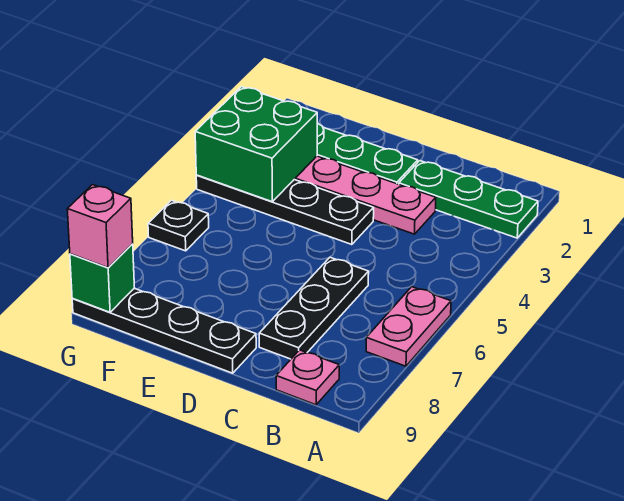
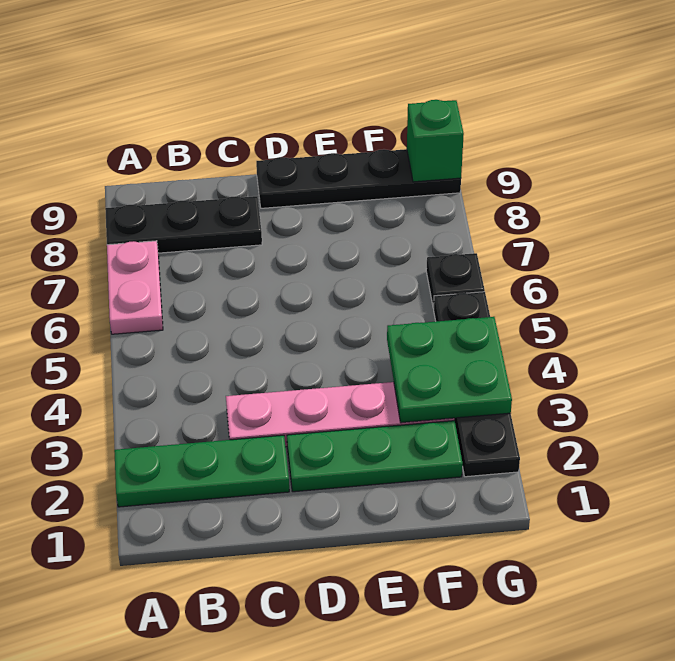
pink 1x1 plate [276,350,339,405] -> none
black 1x3 plate [259,257,369,359] -> black 1x3 plate turned to [105,196,262,253]
black 1x4 plate [196,175,374,245] -> black 1x4 plate turned to [434,292,520,477]
green 2x2 brick [195,87,317,202] -> green 2x2 plate [387,317,512,423]
pink 1x1 brick [67,185,133,268] -> none

